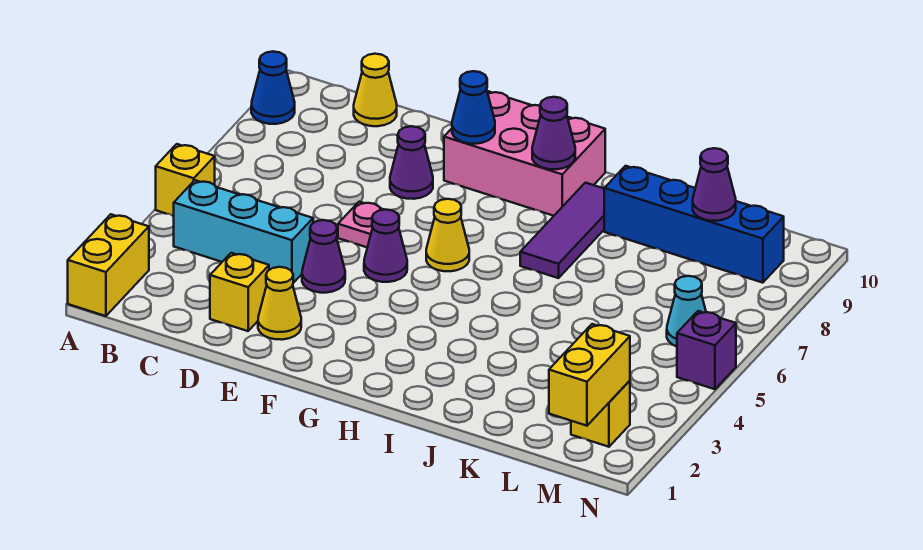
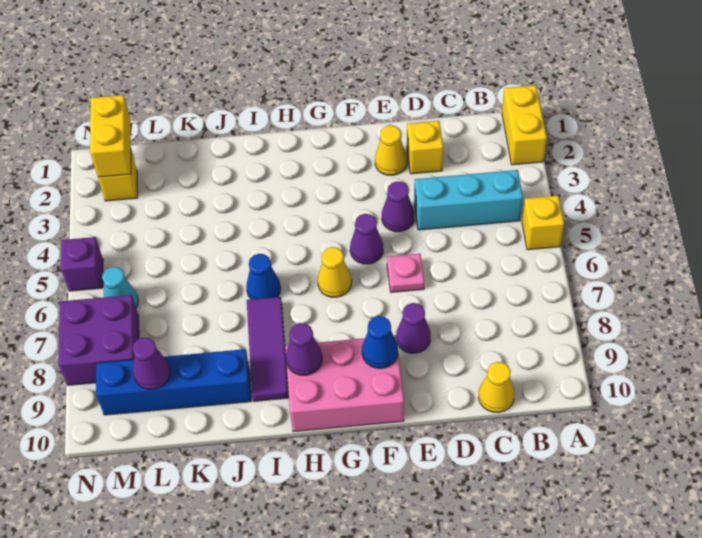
blue 1x1 cone [251,51,295,124] -> blue 1x1 cone moved to [246,254,281,299]
none -> purple 2x2 brick [58,295,139,385]

